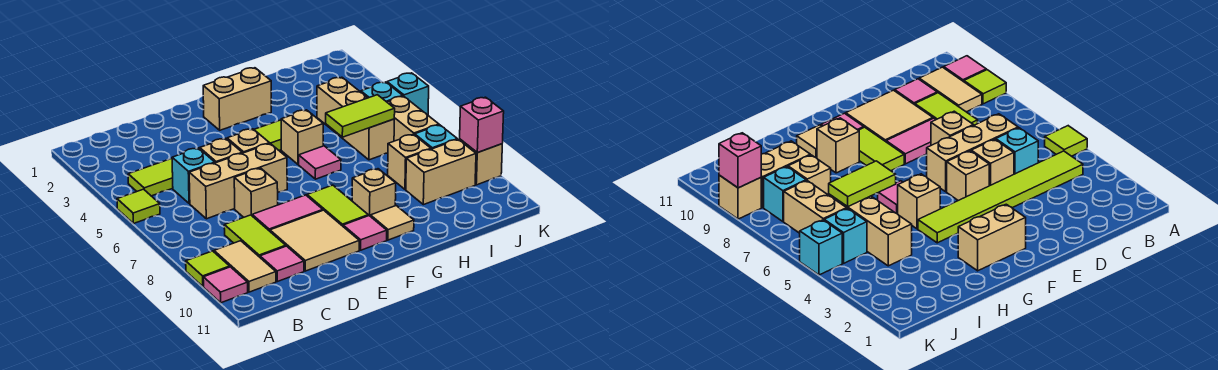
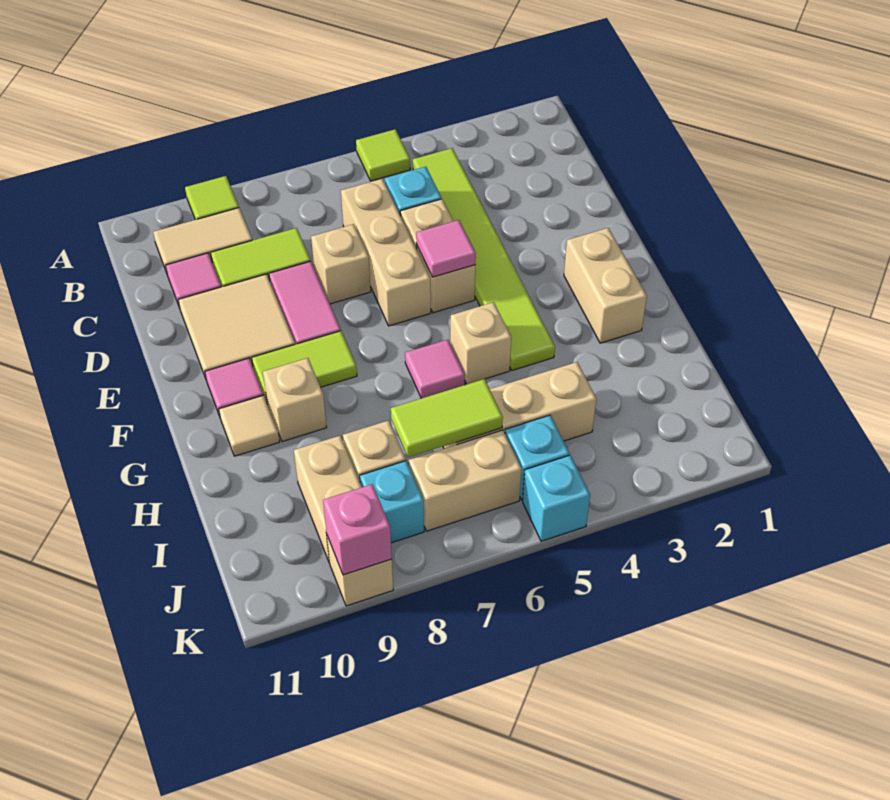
pink 1x1 tile [203,267,248,303] -> pink 1x1 tile moved to [416,220,476,277]
lime 1x2 tile [326,95,395,137] -> lime 1x2 tile turned to [391,379,503,457]

